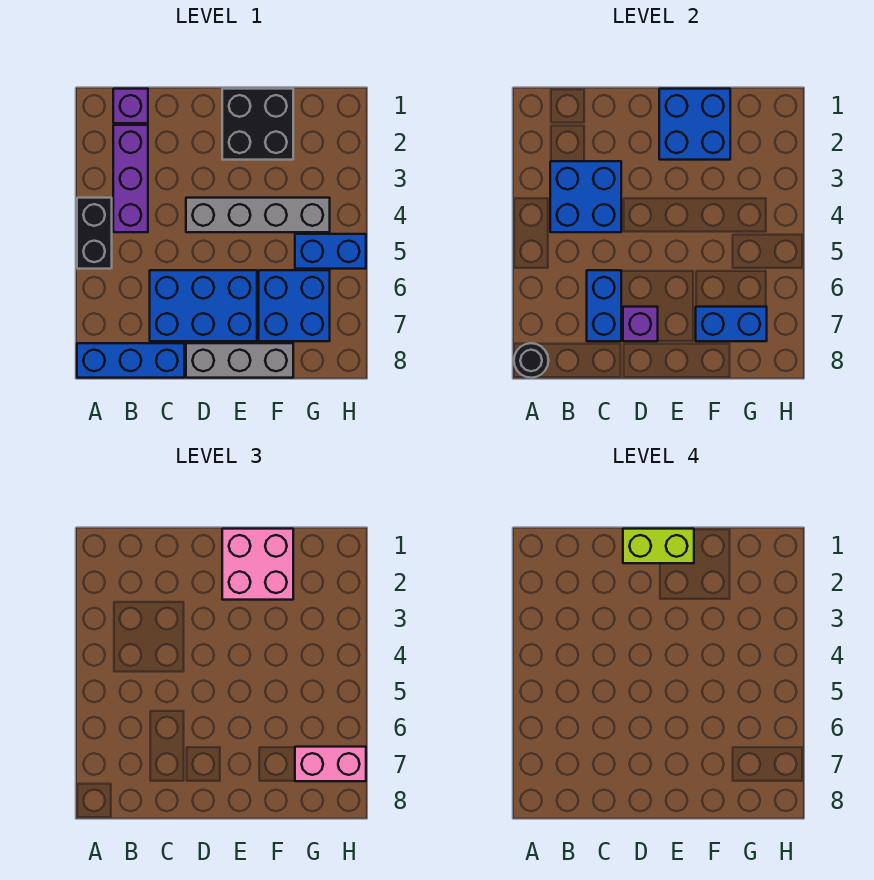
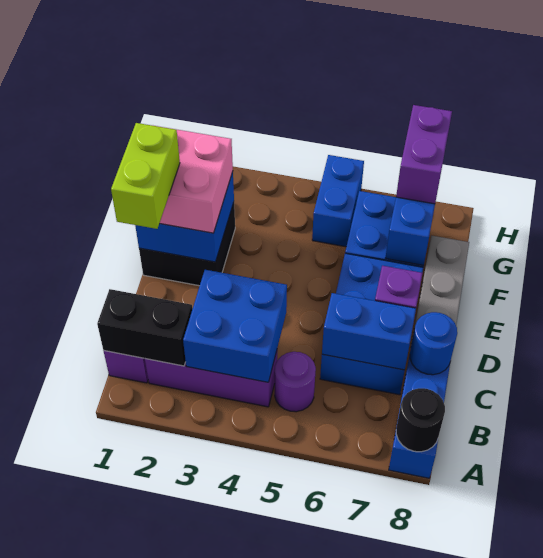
black 1x2 brick [77,198,112,269] -> black 1x2 brick moved to [97,289,192,366]
none -> purple 1x1 round brick [275,352,316,412]
none -> blue 1x1 round brick [410,312,457,375]
grey 1x4 brick [186,198,330,232] -> none
pink 1x2 brick [295,747,366,781] -> purple 1x2 brick [396,105,452,204]

